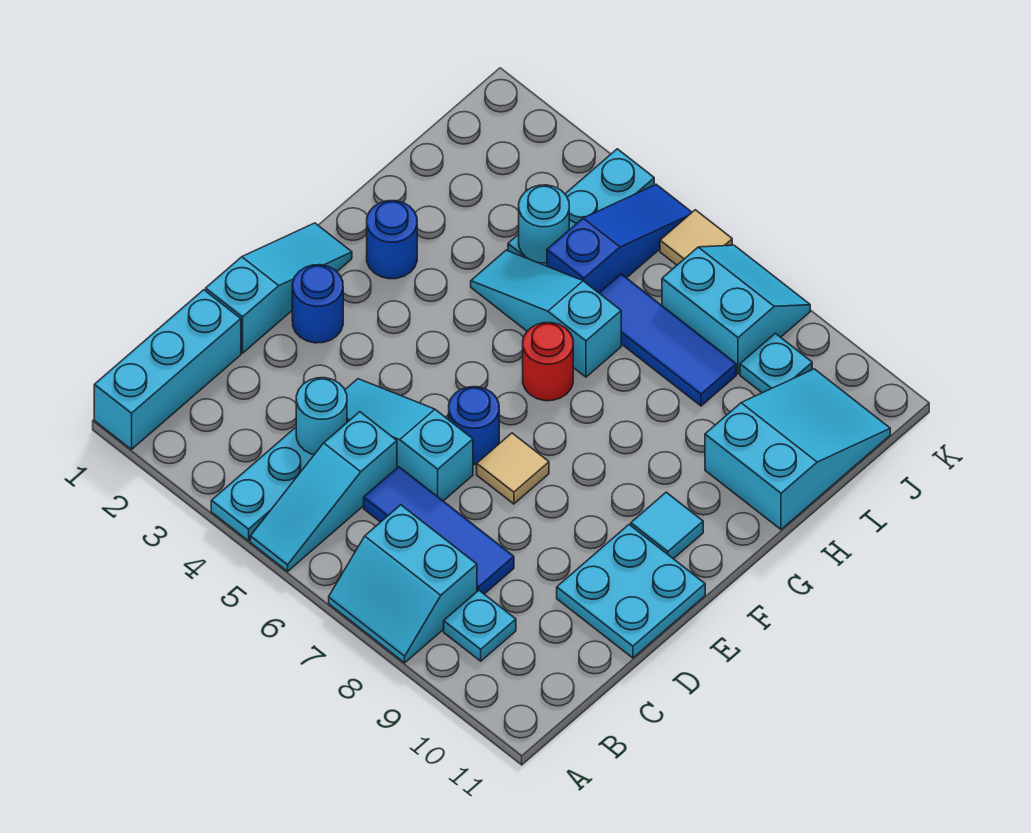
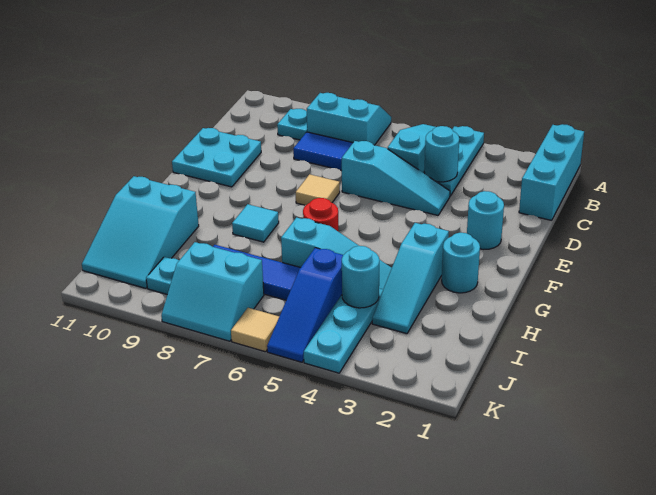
cyan 1x3 slope [206,223,352,353] -> cyan 1x3 slope moved to [372,223,449,334]
blue 1x1 round brick [292,265,343,343] -> cyan 1x1 round brick [467,191,504,249]
blue 1x1 round brick [449,387,499,465] -> none
cyan 1x1 tile [631,492,703,559] -> cyan 1x1 tile moved to [232,204,279,242]
blue 1x1 round brick [367,201,417,279] -> cyan 1x1 round brick [442,233,480,293]

